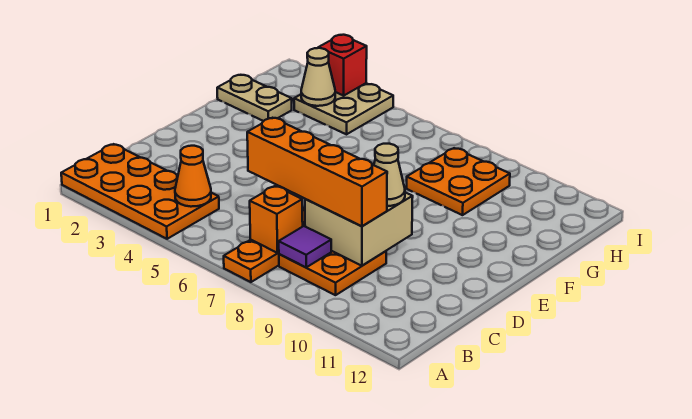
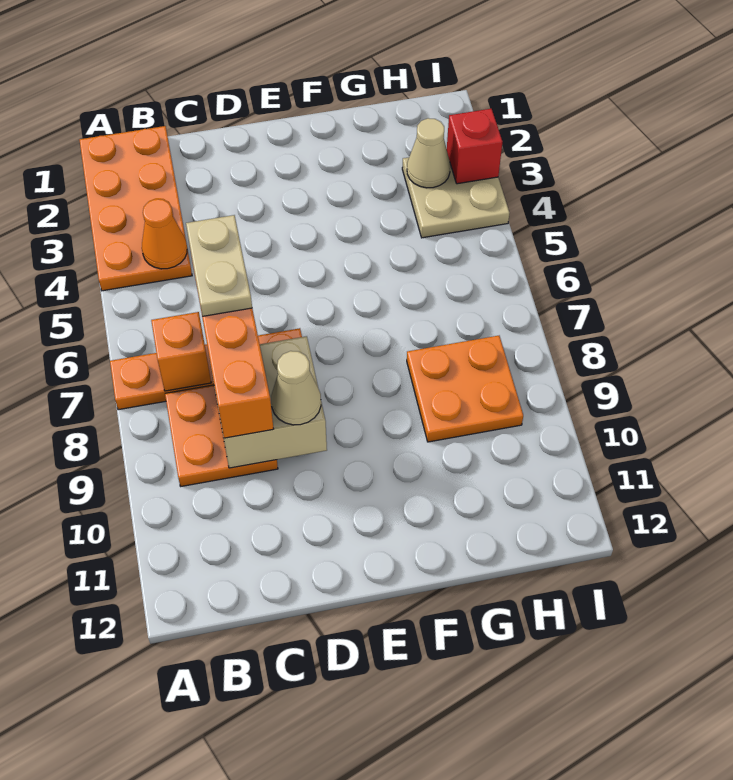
purple 1x1 tile [279,226,331,267] -> none
tan 1x2 plate [217,75,292,121] -> tan 1x2 plate moved to [186,215,252,316]

